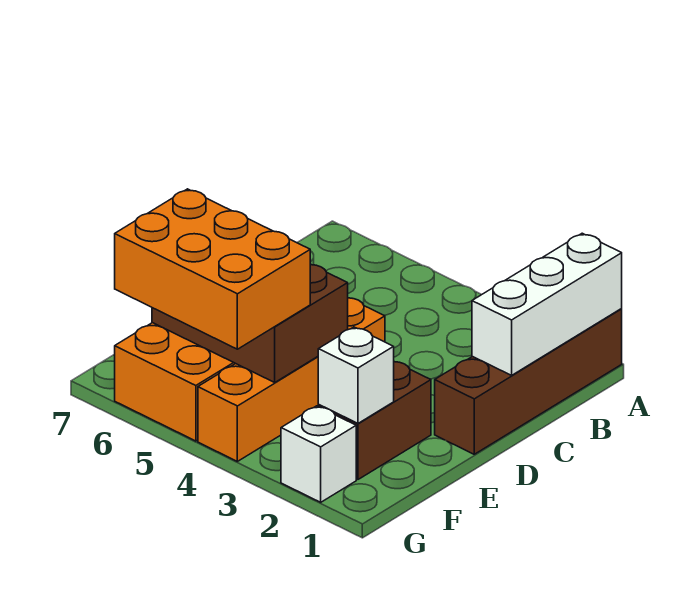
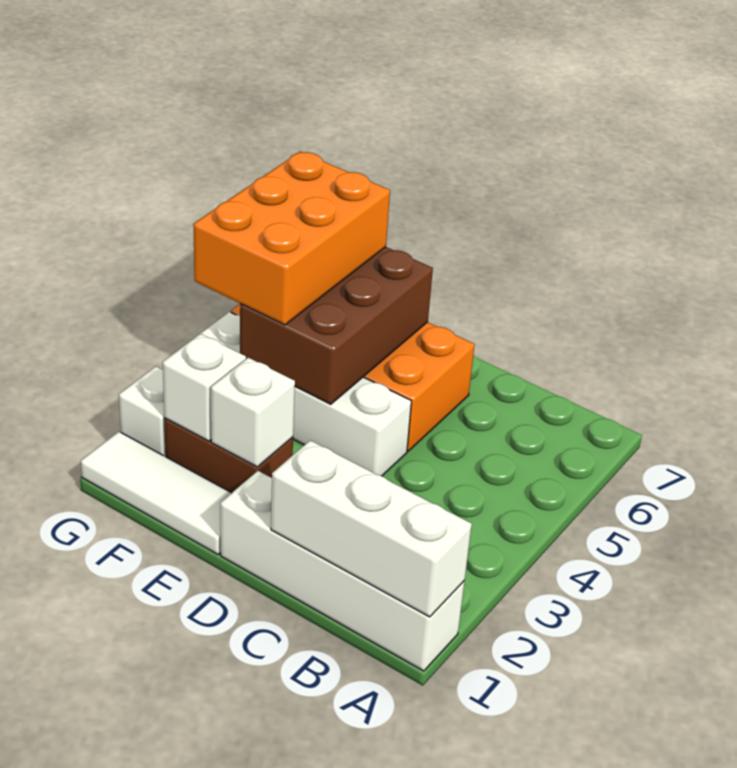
brown 1x4 brick [435,309,622,454] -> white 1x4 brick [220,471,464,671]
orange 1x4 brick [198,298,385,461] -> white 1x4 brick [196,312,411,476]
none -> white 1x3 tile [81,432,231,555]
none -> white 1x1 brick [211,358,295,467]

